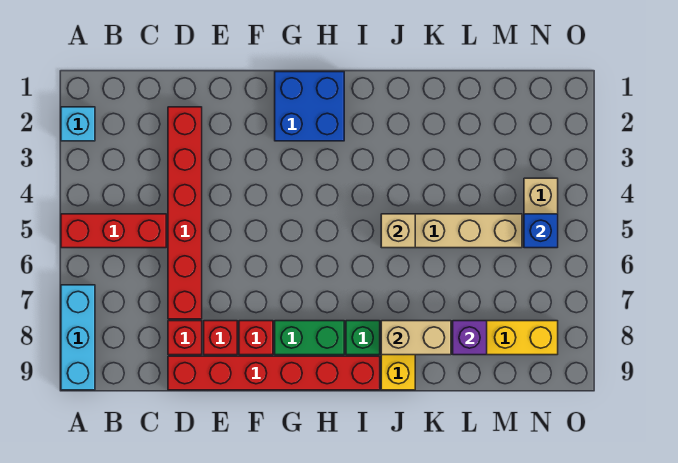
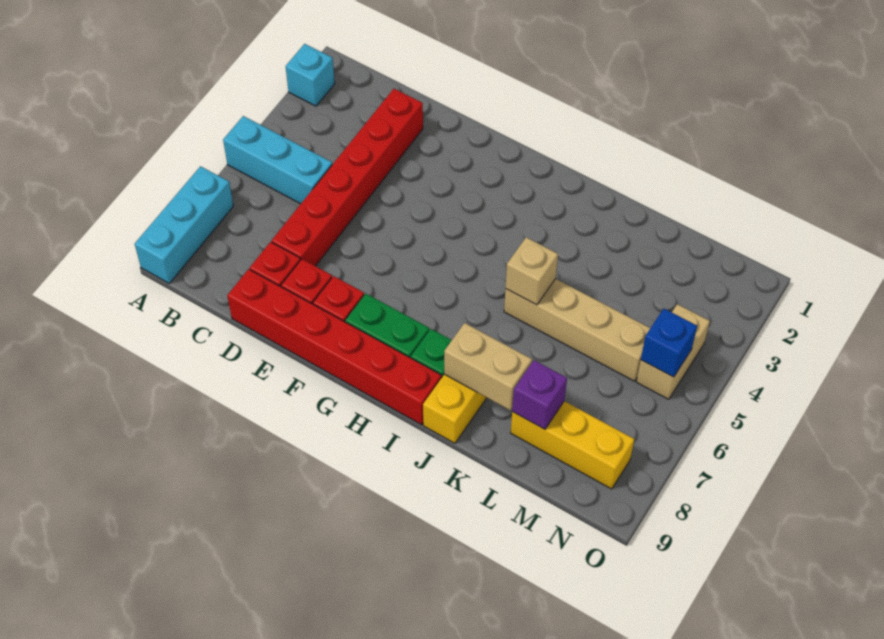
red 1x3 brick [61,214,166,248] -> cyan 1x3 brick [223,116,332,204]
blue 2x2 brick [275,72,344,141] -> none

